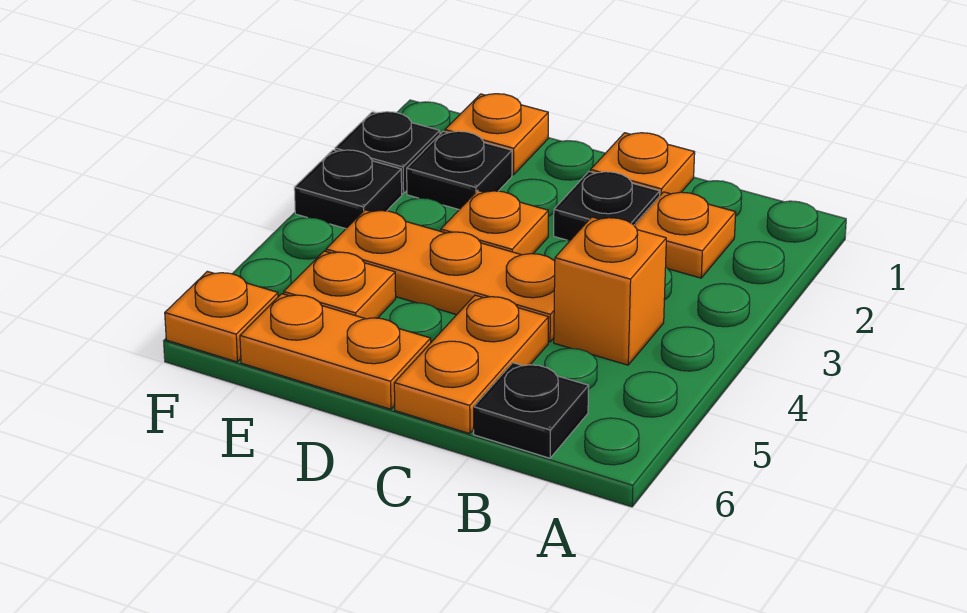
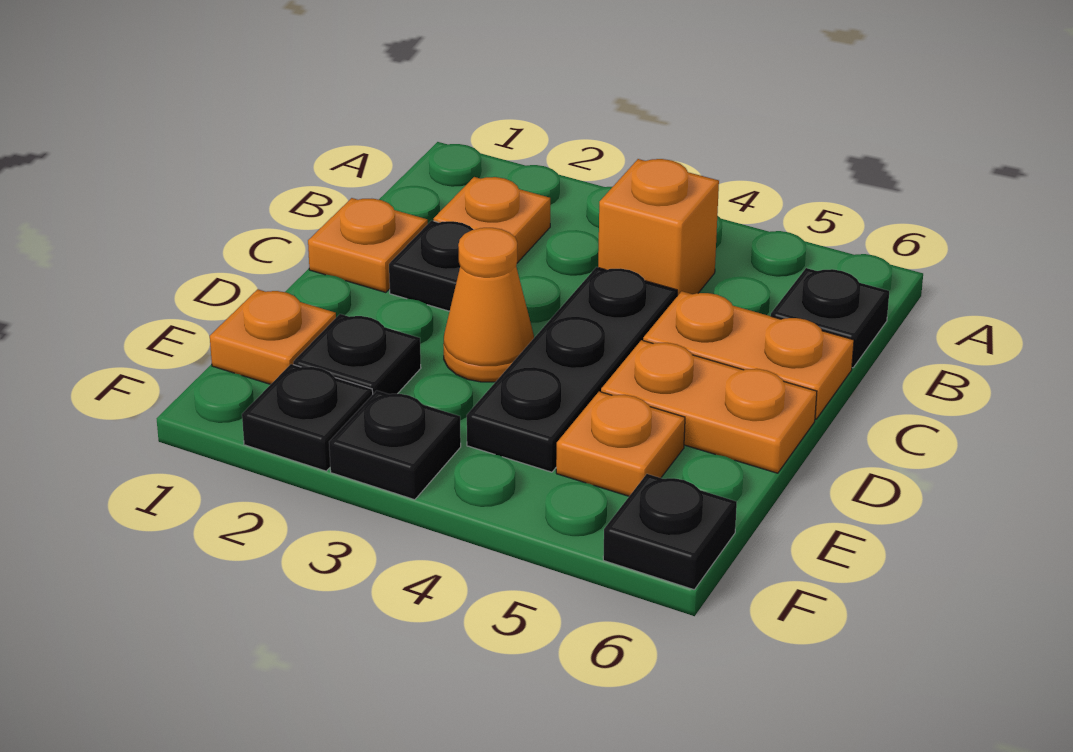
orange 1x3 plate [326,210,555,342] -> black 1x3 plate [467,267,677,472]
orange 1x1 plate [441,191,548,255] -> orange 1x1 cone [443,228,534,382]
orange 1x2 plate [240,294,431,409] -> orange 1x2 plate turned to [601,340,817,473]
orange 1x1 plate [165,271,278,362] -> black 1x1 plate [603,474,737,590]

